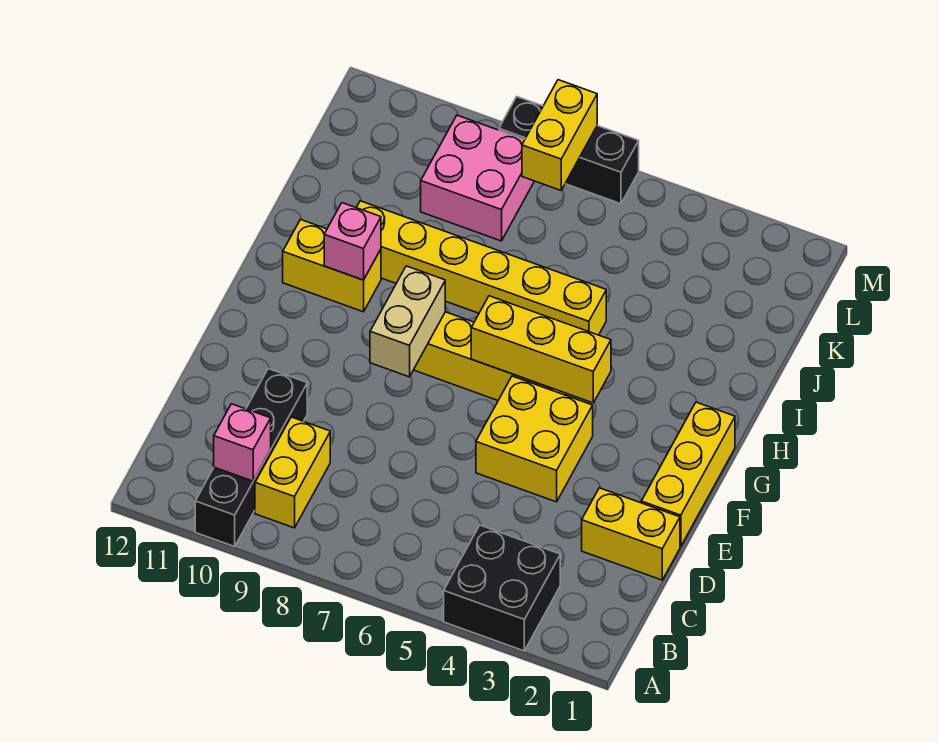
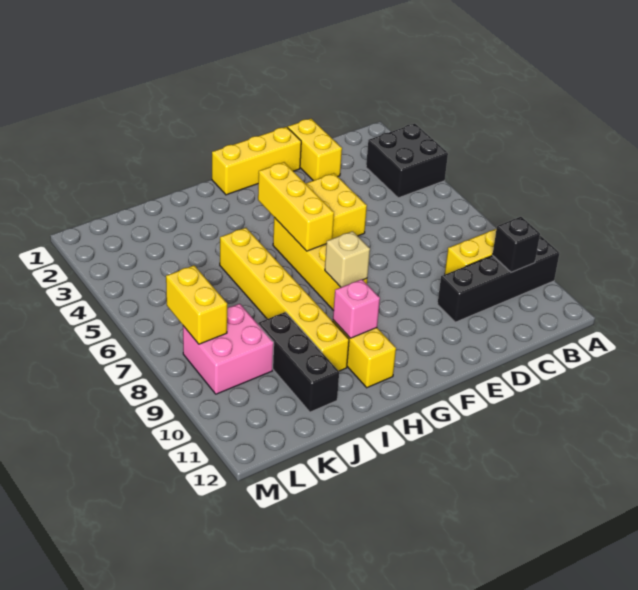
pink 1x1 brick [214,404,271,481] -> black 1x1 brick [492,217,540,272]
tan 1x2 brick [370,266,445,377] -> tan 1x1 brick [325,231,370,287]
yellow 1x2 brick [522,80,597,190] -> yellow 1x2 brick turned to [166,265,227,344]
black 1x3 brick [499,97,639,204] -> black 1x3 brick moved to [258,312,339,412]

